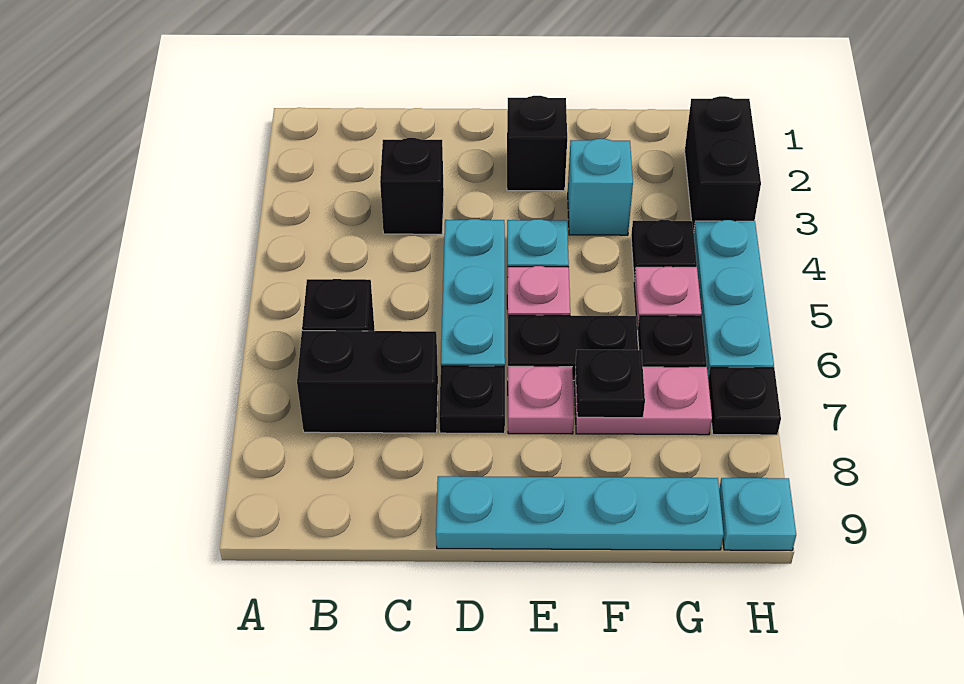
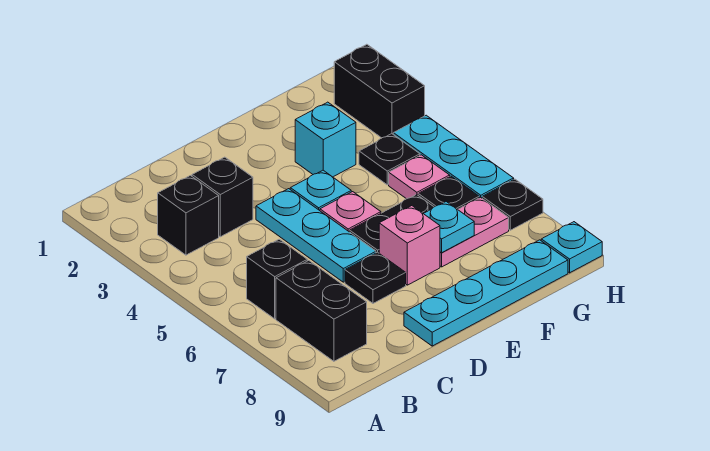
black 1x2 brick [297,331,438,433] -> black 1x2 brick turned to [276,261,367,361]
black 1x1 brick [507,96,567,191] -> black 1x1 brick moved to [158,176,219,255]
pink 1x1 plate [508,366,574,434] -> pink 1x1 brick [379,206,440,285]
black 1x1 plate [575,350,645,418] -> cyan 1x1 plate [424,202,474,252]

